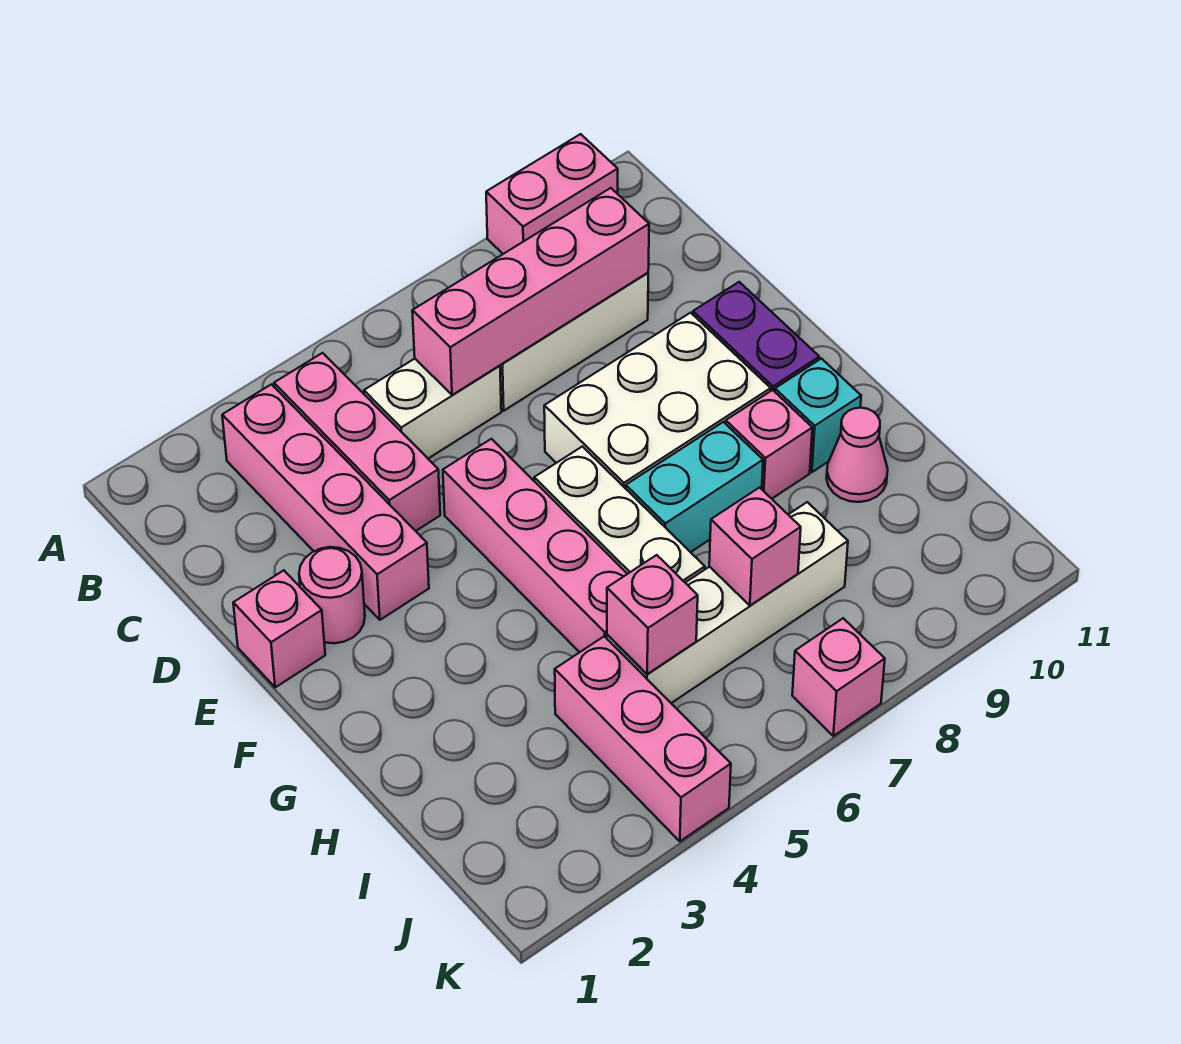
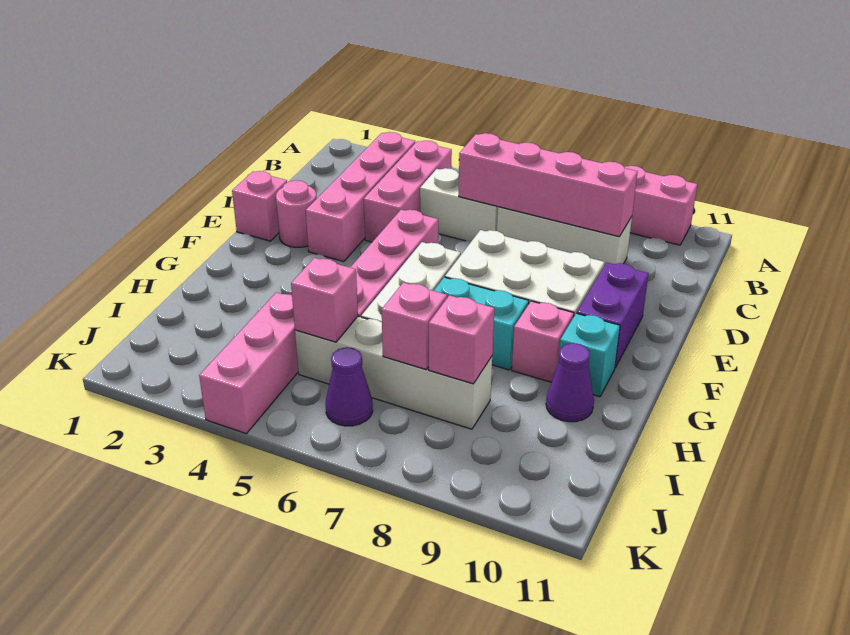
pink 1x1 cone [827,408,888,502] -> purple 1x1 cone [546,343,594,422]
none -> purple 1x1 cone [326,347,373,426]
pink 1x1 brick [792,618,885,736] -> pink 1x1 brick moved to [429,295,494,384]

